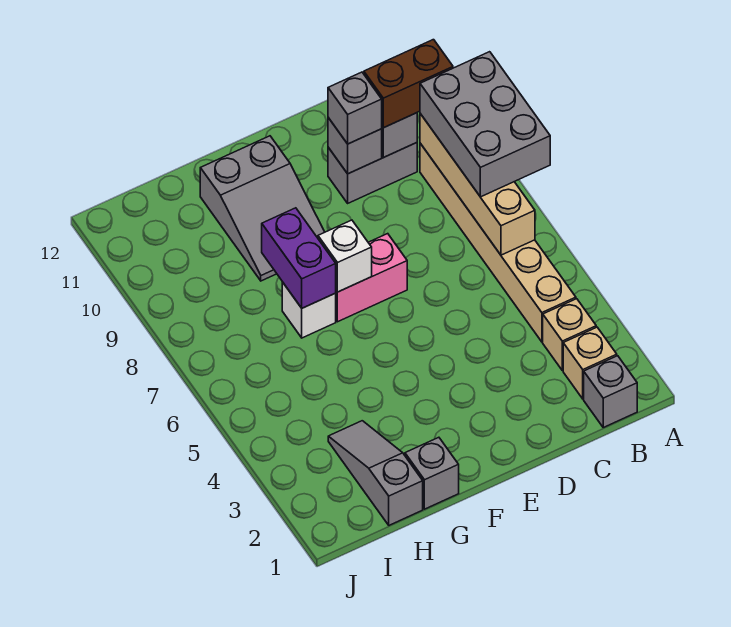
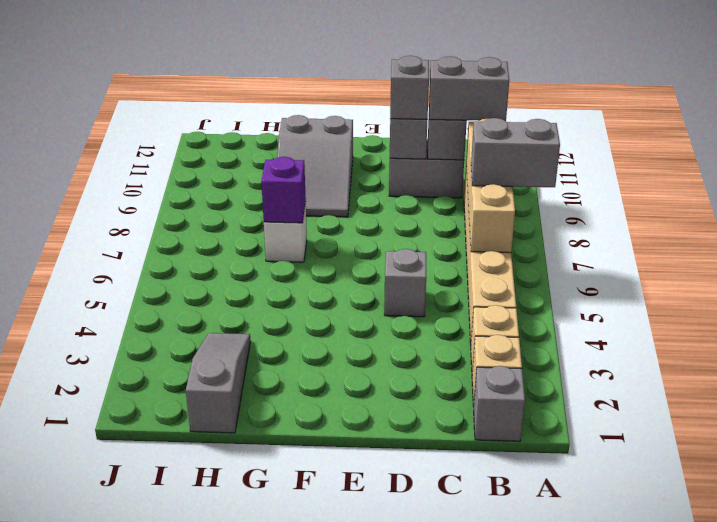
grey 2x3 brick [420,52,550,197] -> grey 1x2 brick [471,118,560,187]
brown 1x2 brick [364,40,453,128] -> grey 1x2 brick [429,56,509,121]
pink 1x2 brick [336,234,407,322] -> none
white 1x1 brick [318,220,372,292] -> none
grey 1x1 brick [405,437,459,509] -> grey 1x1 brick moved to [384,249,426,317]
purple 1x2 brick [262,208,336,308] -> purple 1x1 brick [261,157,306,223]

